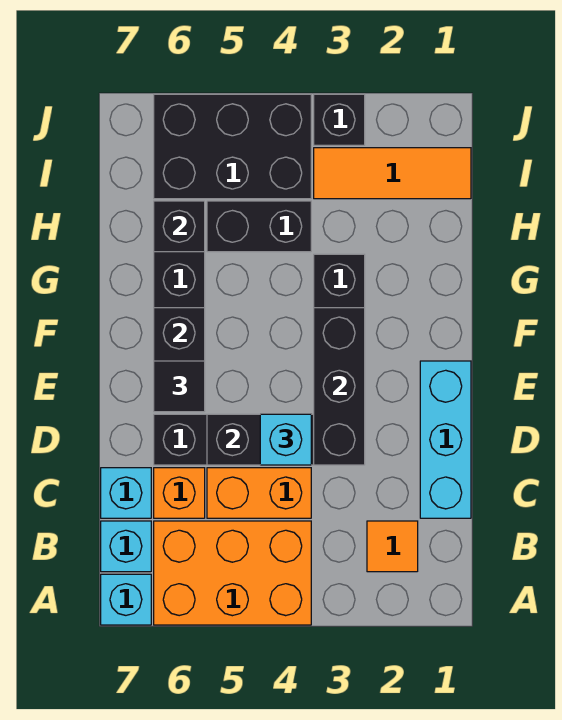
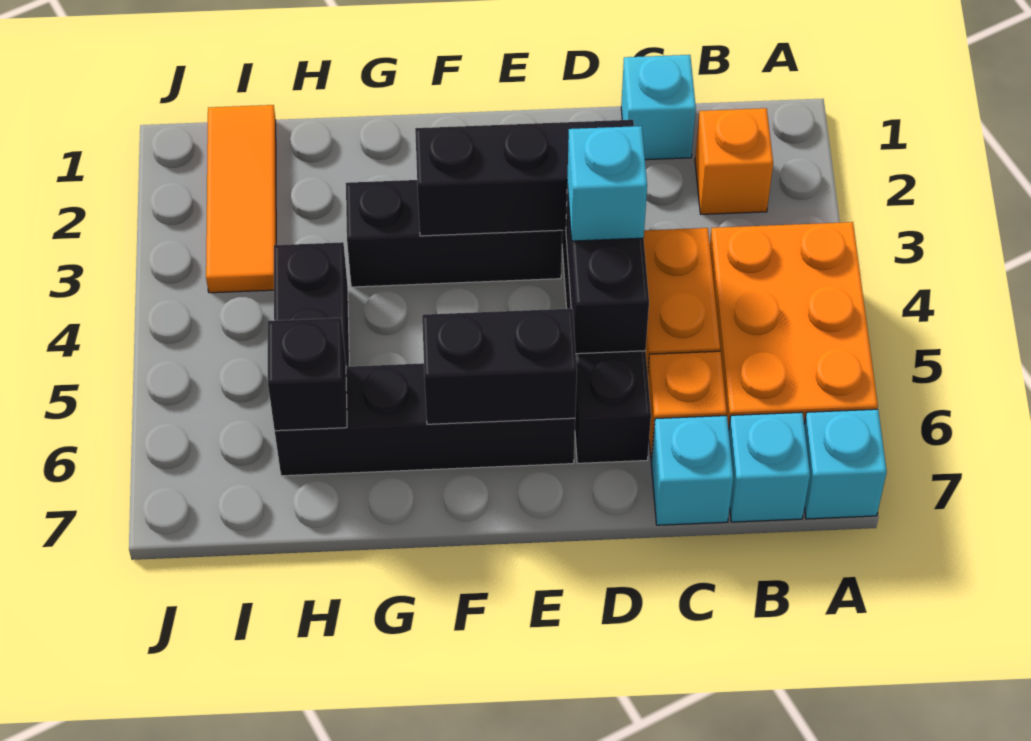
orange 1x1 tile [367,521,418,572] -> orange 1x1 brick [695,108,773,214]
cyan 1x3 brick [420,361,471,518] -> cyan 1x1 brick [621,55,696,160]
black 1x1 tile [154,361,205,412] -> none
black 2x3 brick [154,94,311,199] -> none
black 1x1 brick [314,94,365,145] -> none

